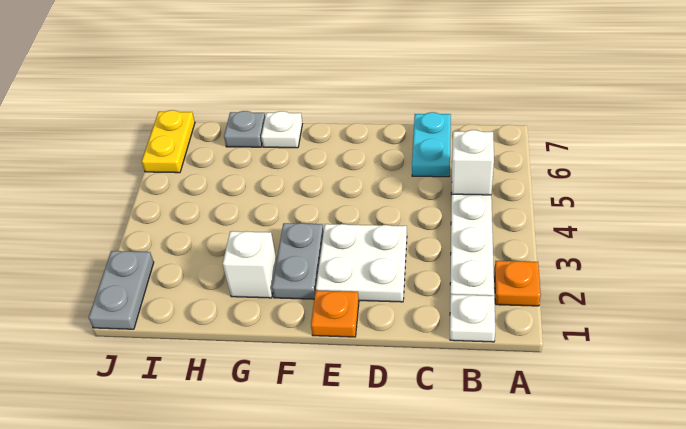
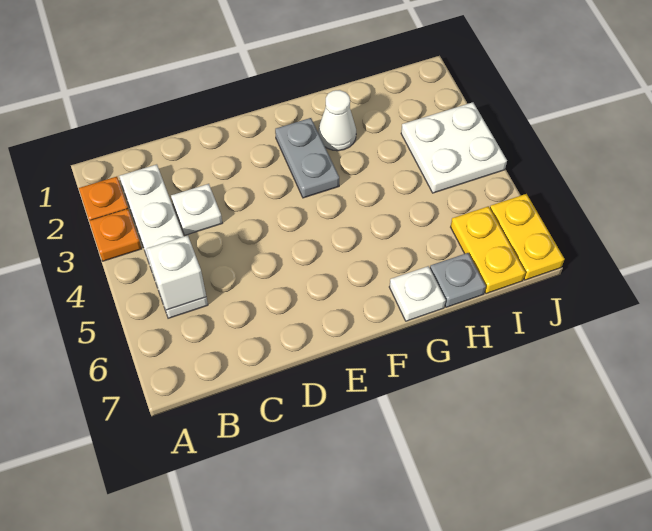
white 1x1 plate [450,294,495,342] -> white 1x1 plate moved to [171,184,222,235]
cyan 1x2 plate [412,112,451,177] -> none
white 2x2 plate [316,224,407,302] -> white 2x2 plate moved to [401,102,507,193]
orange 1x1 plate [311,290,359,337] -> orange 1x1 plate moved to [89,209,142,261]
white 1x1 brick [223,231,277,298] -> white 1x1 cone [318,90,356,151]
none -> yellow 1x2 plate [451,206,525,294]
grey 1x2 plate [89,251,154,329] -> none

